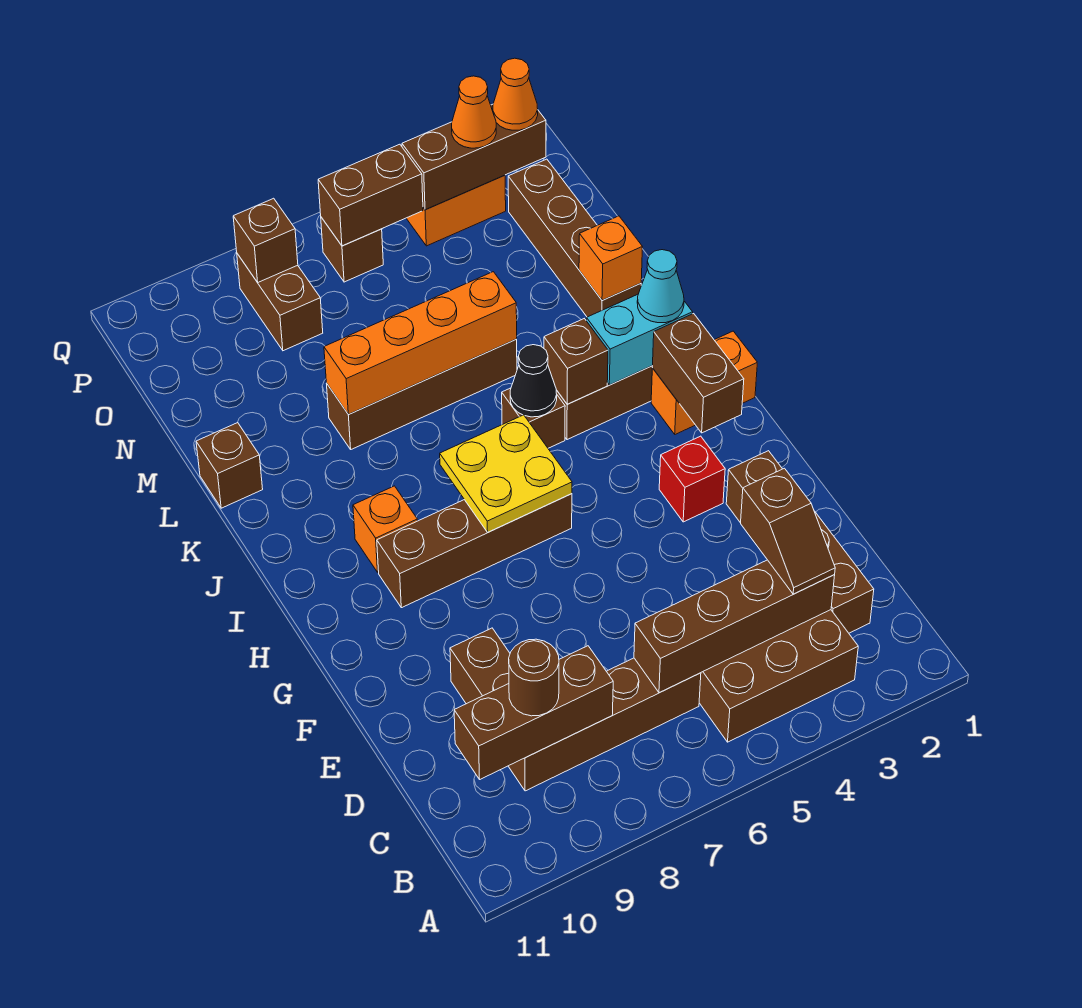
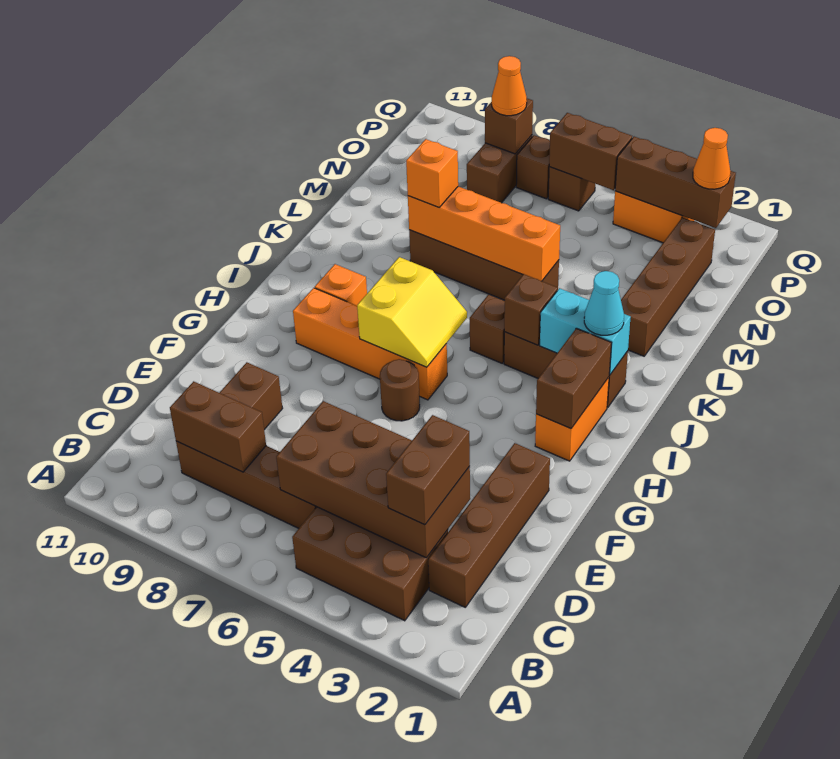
brown 1x4 brick [634,560,835,693] -> brown 2x4 brick [276,401,470,558]
brown 1x2 slope [741,468,835,594] -> brown 1x2 brick [386,415,470,525]
brown 1x3 brick [454,646,613,779] -> brown 1x2 brick [170,381,266,472]
brown 1x1 round brick [509,639,559,716] -> brown 1x1 round brick moved to [380,359,420,421]
red 1x1 brick [659,436,725,522] -> none
brown 1x4 brick [377,494,572,608] -> orange 1x4 brick [293,288,447,400]
yellow 2x2 plate [440,415,572,532] -> yellow 2x2 slope [357,257,467,367]
orange 1x2 brick [651,331,757,434] -> orange 1x2 brick turned to [535,377,609,461]
black 1x1 cone [510,345,557,417] -> none
orange 1x1 brick [579,216,642,300] -> orange 1x1 brick moved to [406,139,458,207]
brown 1x1 brick [196,423,263,508] -> brown 1x1 brick moved to [516,135,550,199]
orange 1x1 cone [452,76,496,148] -> orange 1x1 cone moved to [492,56,527,116]

